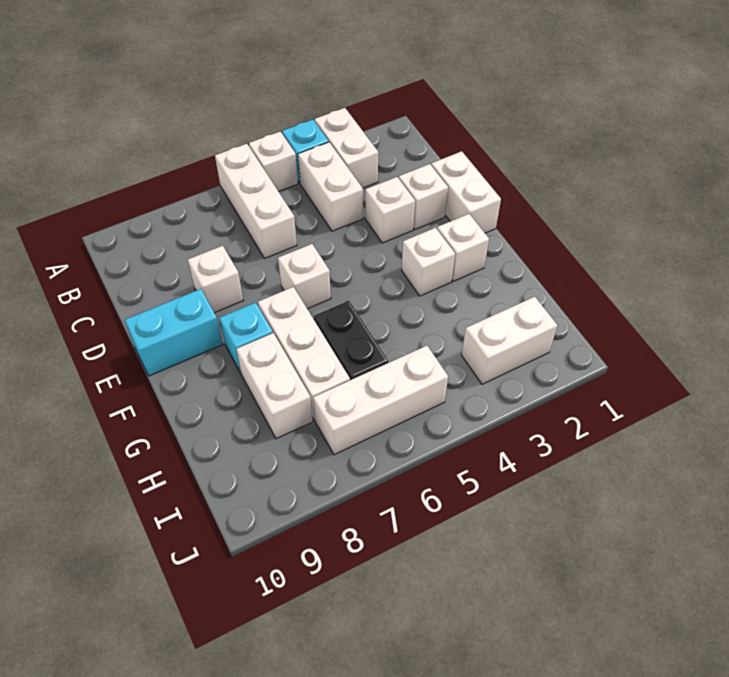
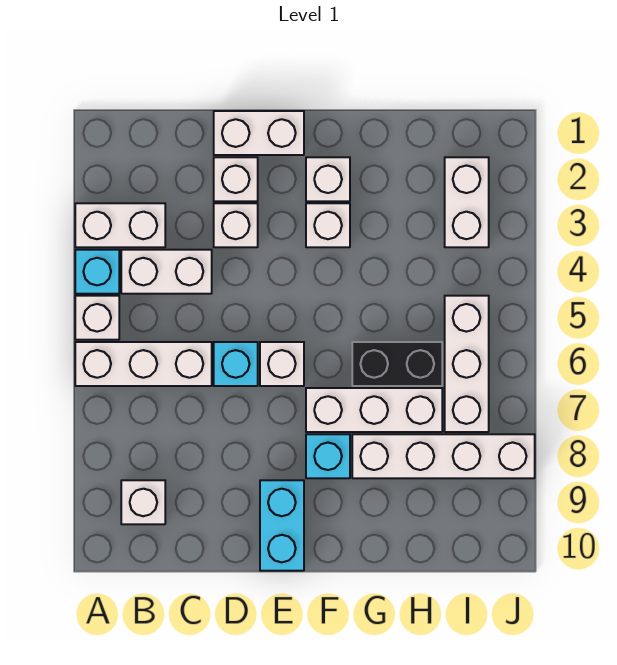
none -> cyan 1x1 brick [214,342,258,386]
white 1x1 brick [188,246,243,313] -> white 1x1 brick moved to [121,480,165,524]
white 1x2 brick [236,333,313,439] -> white 1x4 brick [352,434,535,478]

